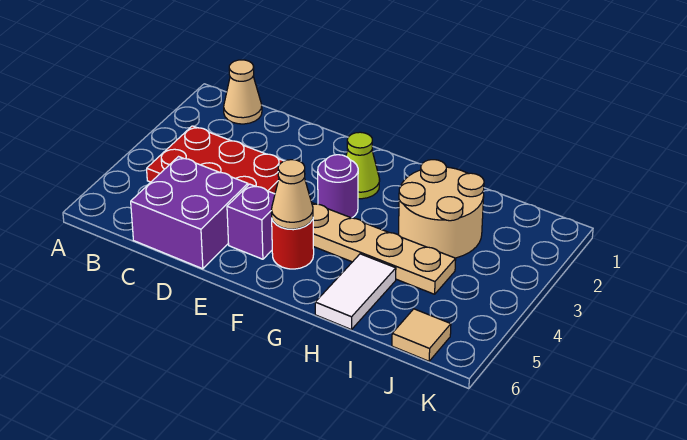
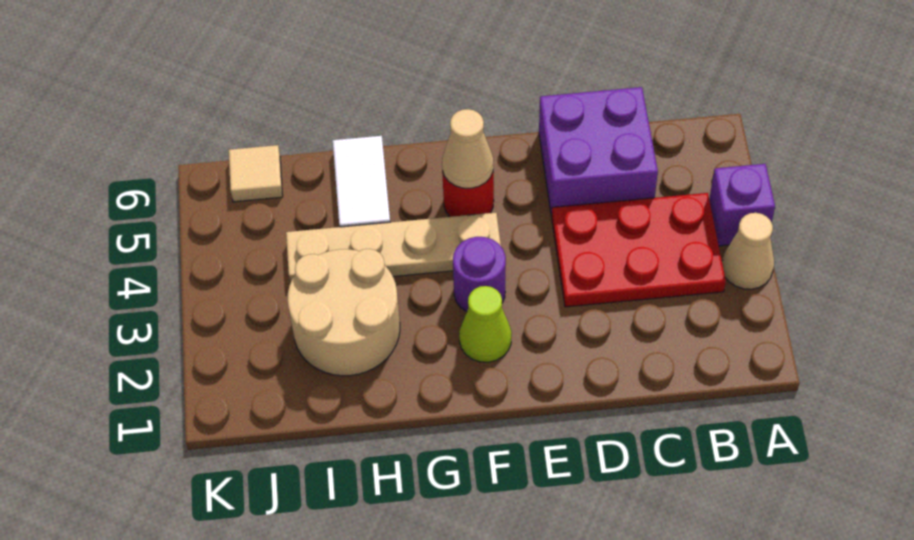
tan 1x1 cone [224,60,262,124] -> tan 1x1 cone moved to [722,213,774,289]
purple 1x1 brick [227,184,275,259] -> purple 1x1 brick moved to [709,164,775,246]

